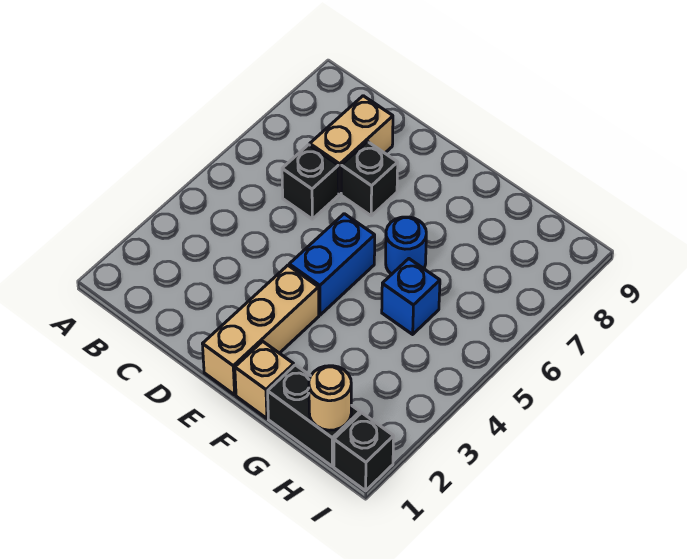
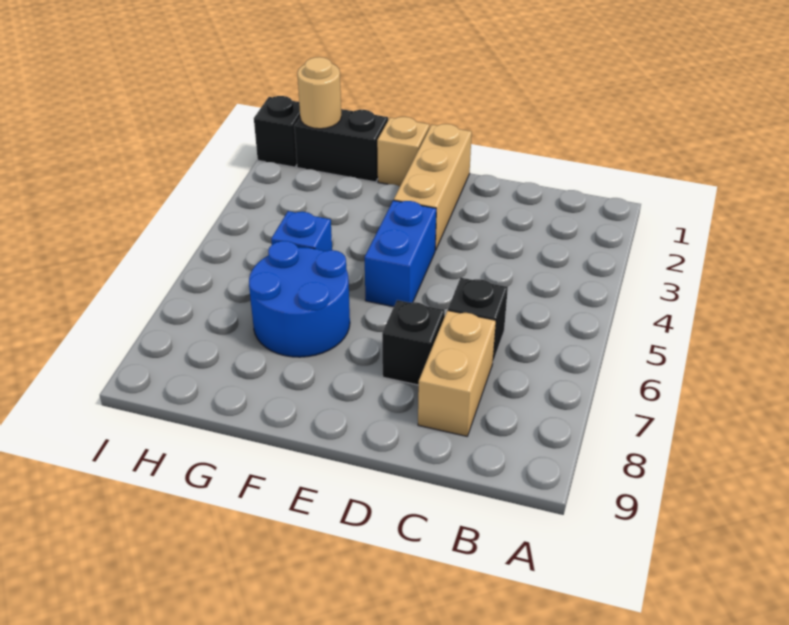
blue 1x1 round brick [386,217,426,274] -> blue 2x2 round brick [249,241,350,357]

